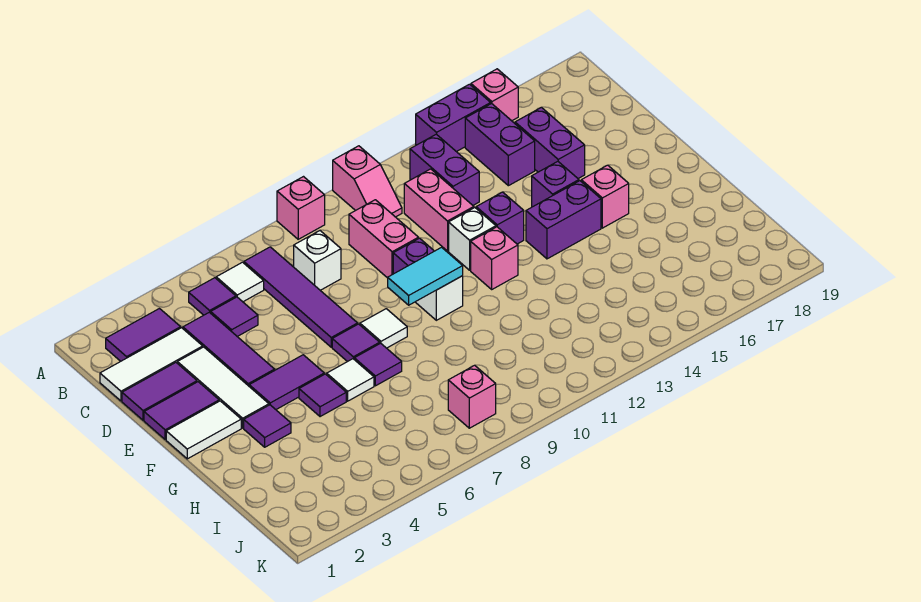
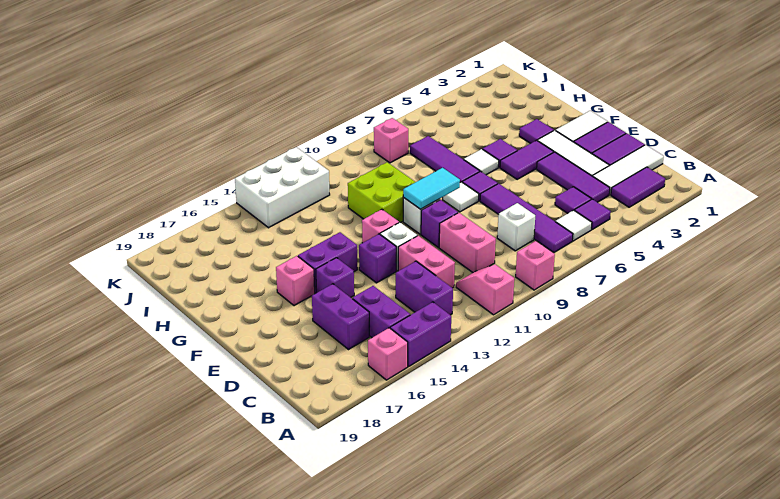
purple 1x1 tile [354,343,402,386] -> purple 1x3 tile [410,136,480,182]
none -> lime 2x2 brick [348,162,415,223]
none -> white 2x3 brick [235,147,330,228]

